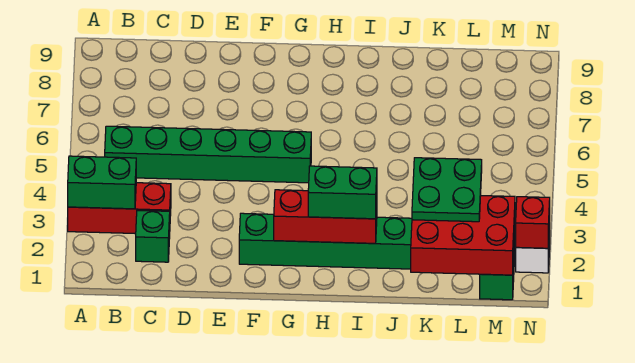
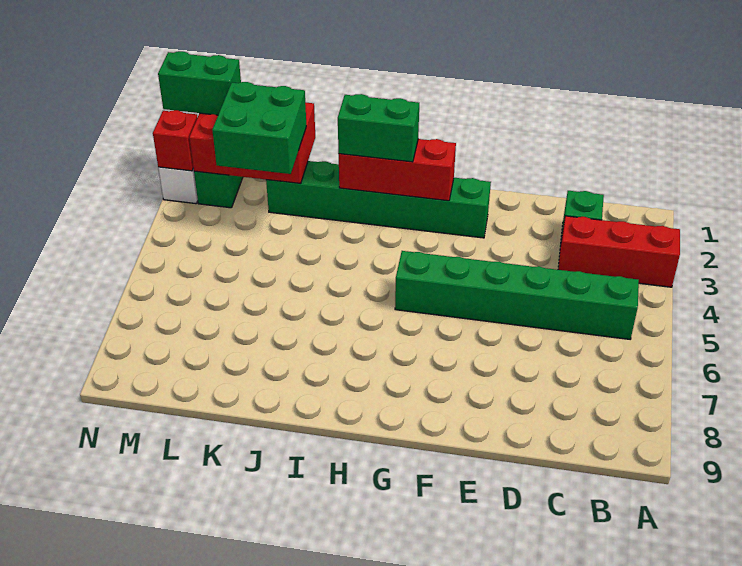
green 1x2 brick [68,156,136,209] -> green 1x2 brick moved to [158,51,241,115]
green 2x2 plate [412,158,482,222] -> green 2x2 brick [212,82,306,174]

